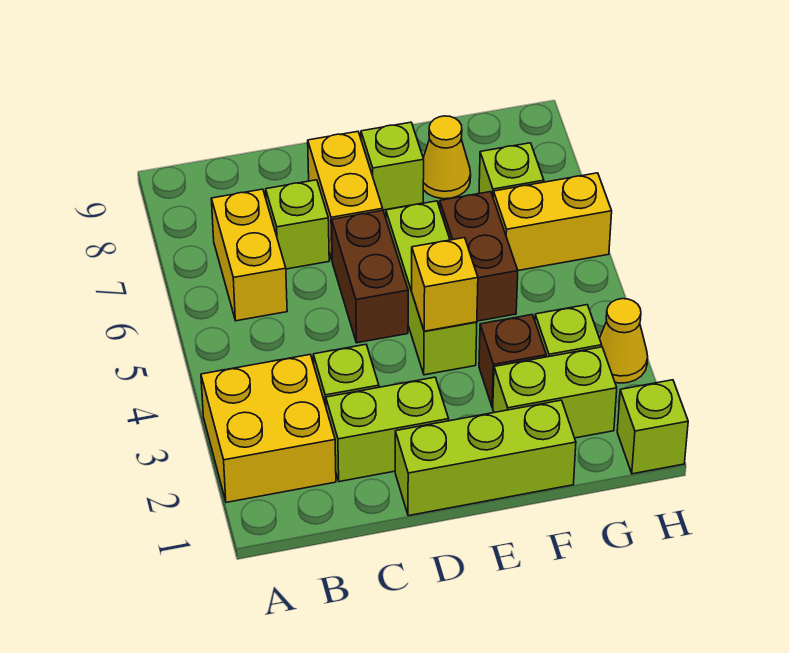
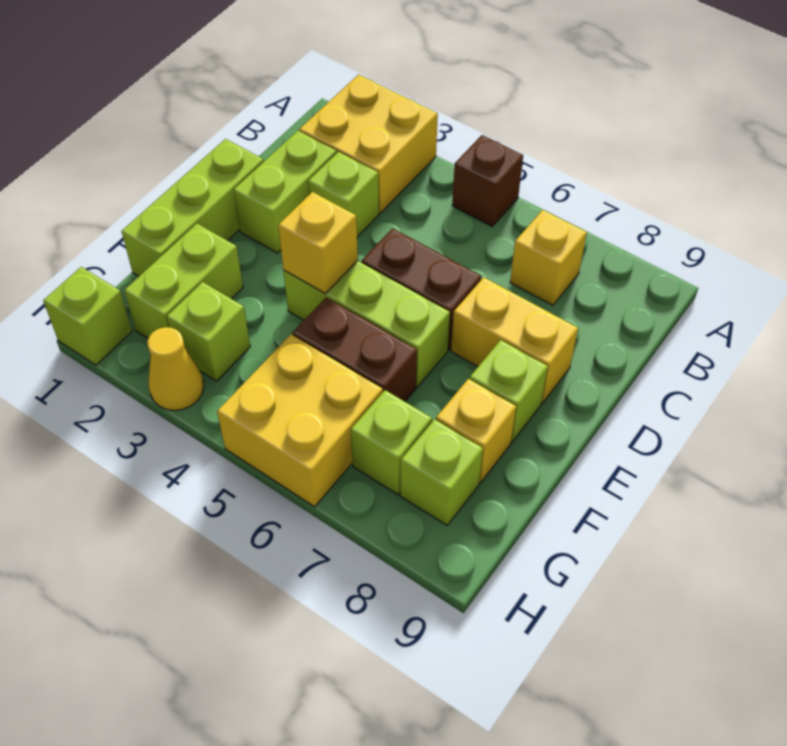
yellow 1x2 brick [211,189,287,321] -> yellow 1x1 brick [510,210,587,305]
lime 1x1 brick [266,180,329,269] -> lime 1x1 brick moved to [400,419,483,525]
brown 1x1 brick [479,315,546,407] -> brown 1x1 brick moved to [452,135,523,226]
yellow 1x1 cone [423,116,471,199] -> yellow 1x1 brick [436,379,516,483]
yellow 1x2 brick [493,173,612,271] -> yellow 2x2 brick [217,334,383,507]

